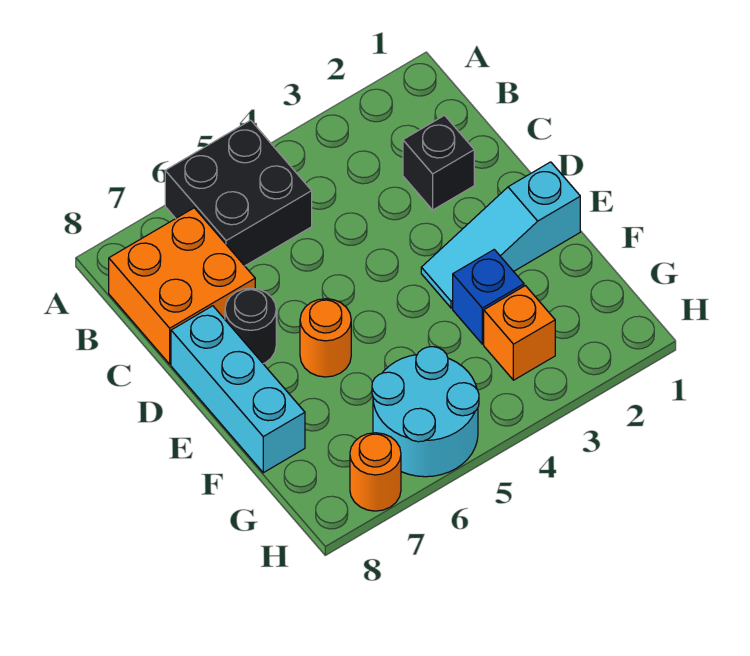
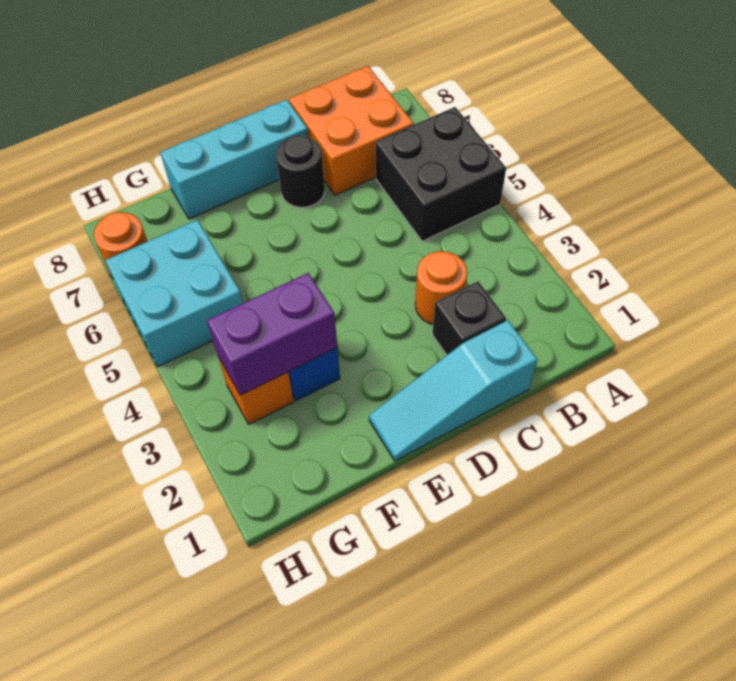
cyan 1x3 slope [421,162,580,308] -> cyan 1x3 slope turned to [369,320,537,461]
orange 1x1 round brick [300,299,351,377] -> orange 1x1 round brick moved to [415,251,467,324]
none -> purple 1x2 brick [207,273,337,395]
cyan 2x2 round brick [372,347,479,477] -> cyan 2x2 brick [105,220,243,367]

